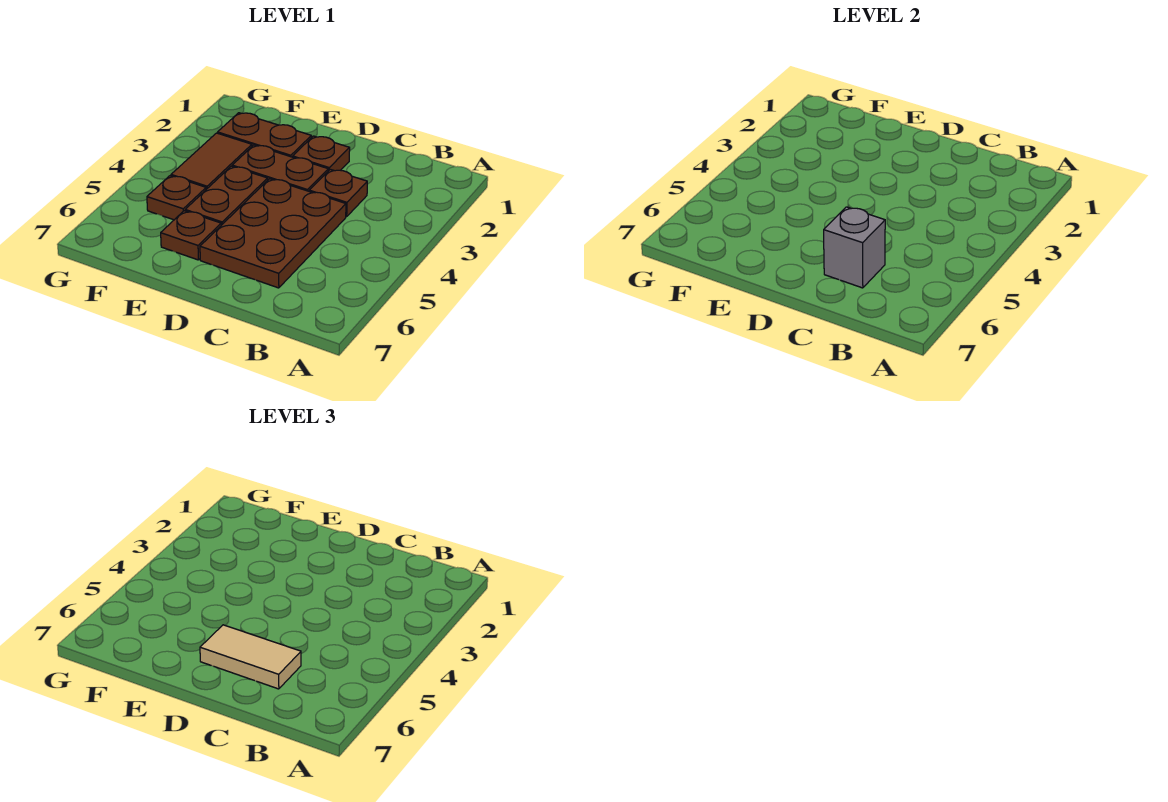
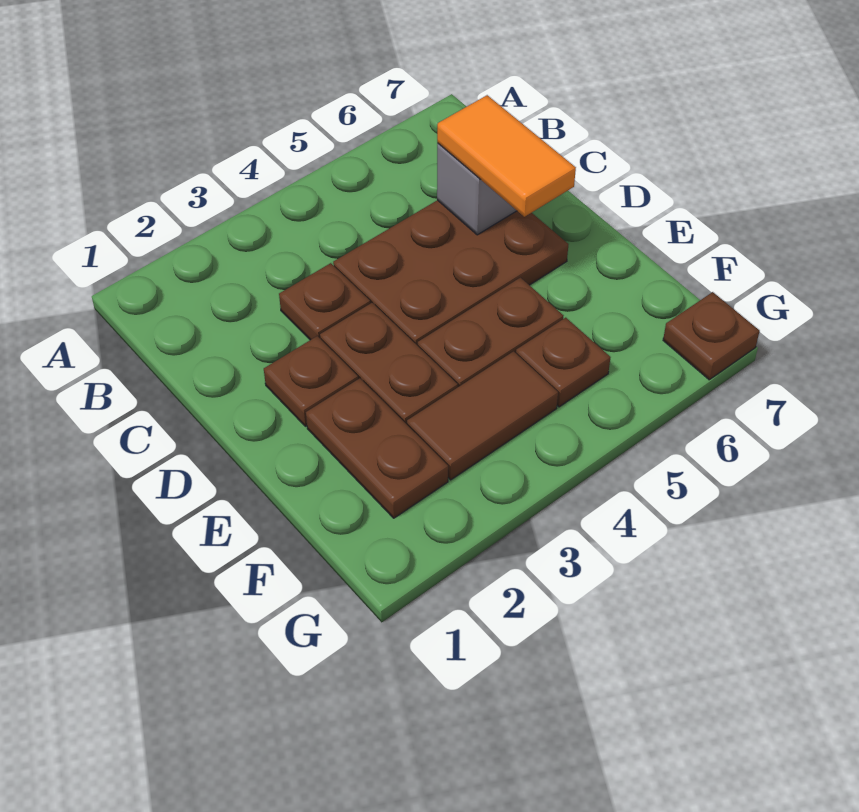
tan 1x2 tile [200,625,301,689] -> orange 1x2 tile [437,95,576,217]
brown 1x1 plate [161,211,221,260] -> brown 1x1 plate moved to [663,292,760,380]

